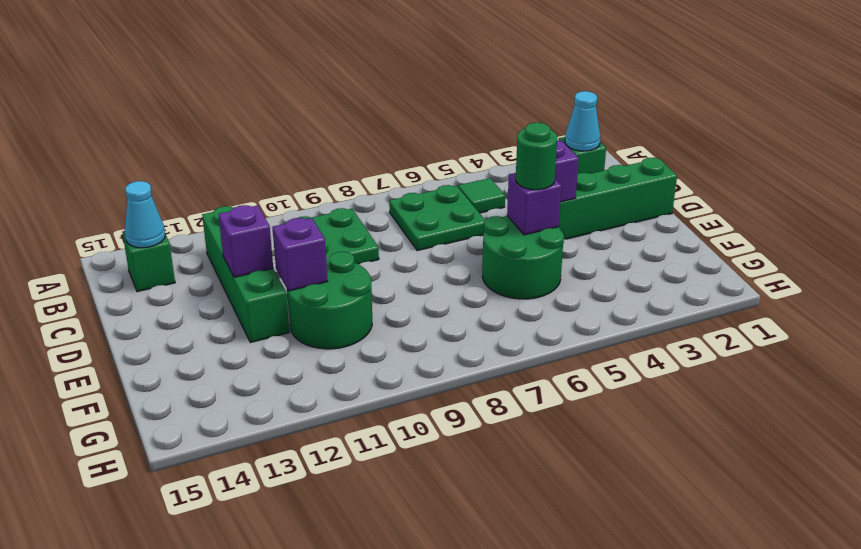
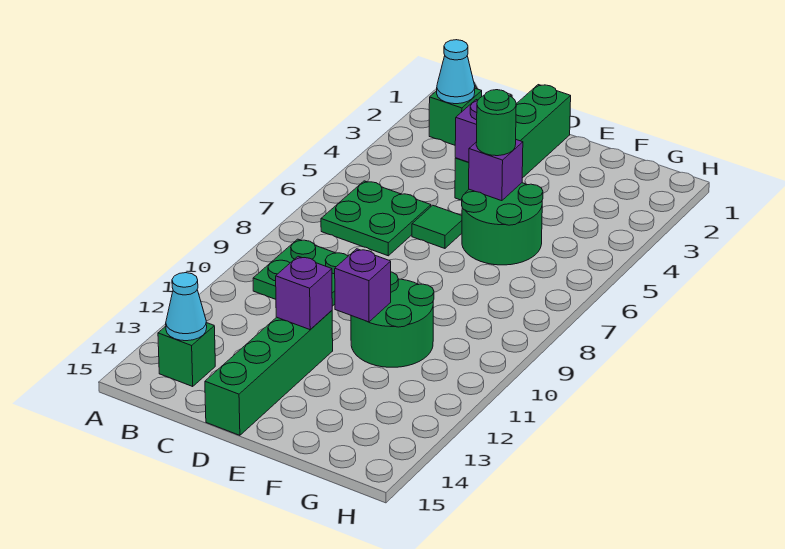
green 1x1 tile [458,178,505,213] -> green 1x1 tile moved to [412,205,462,248]
green 1x4 brick [202,206,289,342] -> green 1x4 brick turned to [205,311,333,435]

